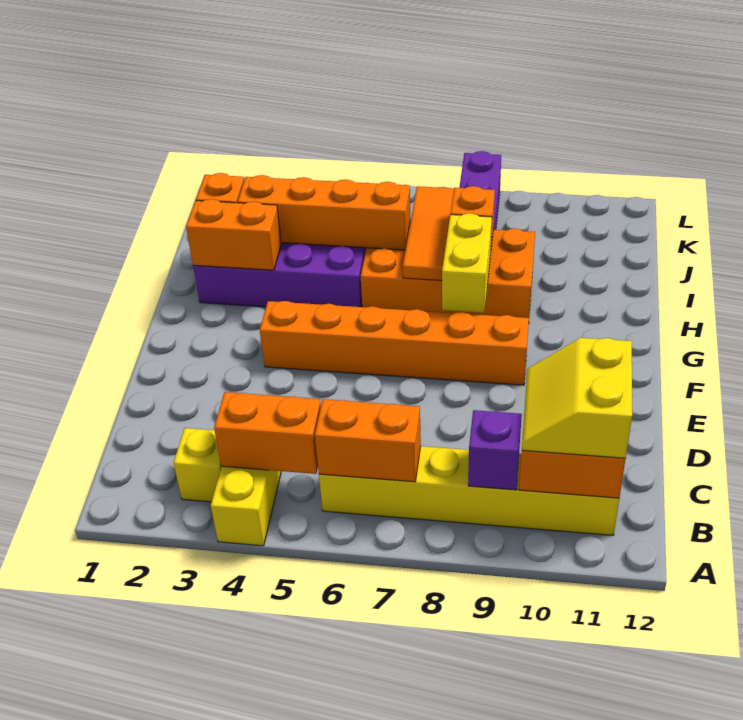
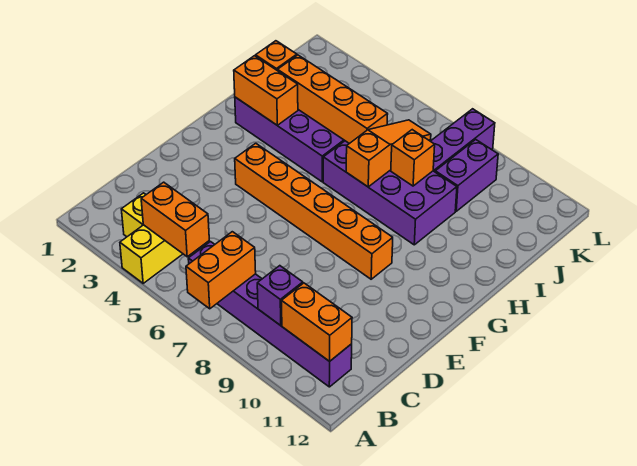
yellow 1x6 brick [319,446,619,535] -> purple 1x6 brick [188,242,352,387]
orange 1x2 brick [315,399,421,482] -> orange 1x2 brick turned to [186,232,256,309]
yellow 2x2 slope [522,337,632,458] -> none
yellow 1x2 brick [442,213,492,313] -> none
orange 2x4 brick [361,229,535,318] -> purple 2x4 brick [323,141,457,245]
orange 1x3 tile [403,186,454,281] -> orange 1x3 slope [346,120,431,187]
none -> purple 1x2 brick [435,140,498,211]

